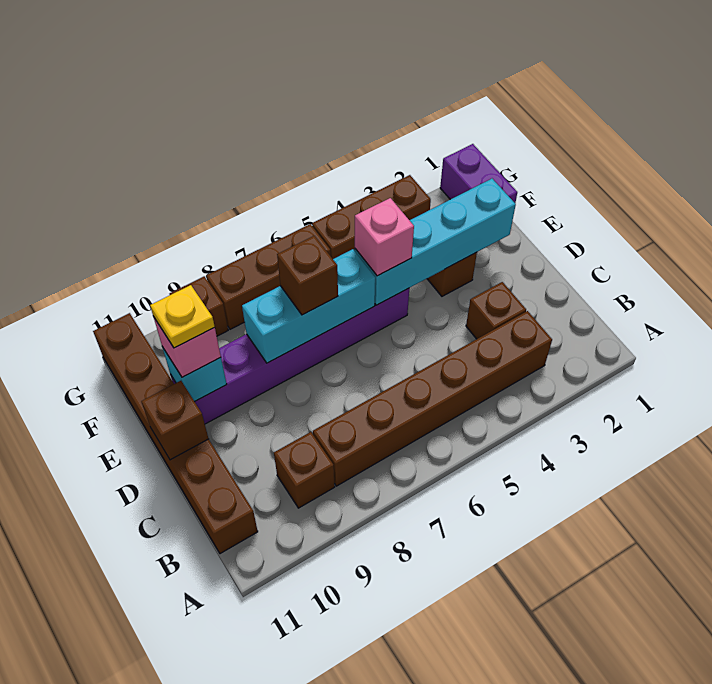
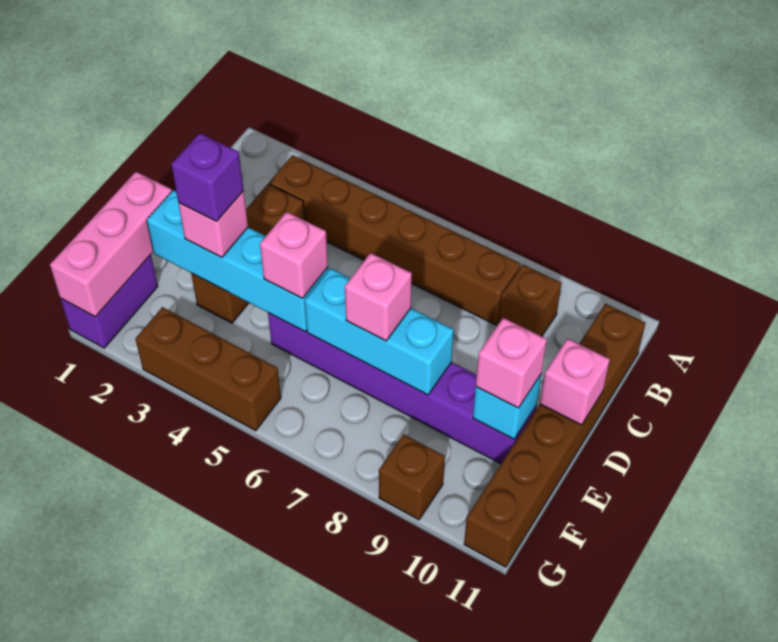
brown 1x1 brick [141,381,208,460] -> pink 1x1 brick [540,339,610,425]
none -> pink 1x3 brick [50,172,172,317]
none -> pink 1x1 brick [178,191,248,257]
none -> purple 1x1 brick [171,133,244,221]
brown 1x1 brick [277,236,338,315] -> pink 1x1 brick [345,253,412,341]
yellow 1x1 plate [150,285,215,348] -> none
brown 1x3 brick [206,224,331,329] -> none

